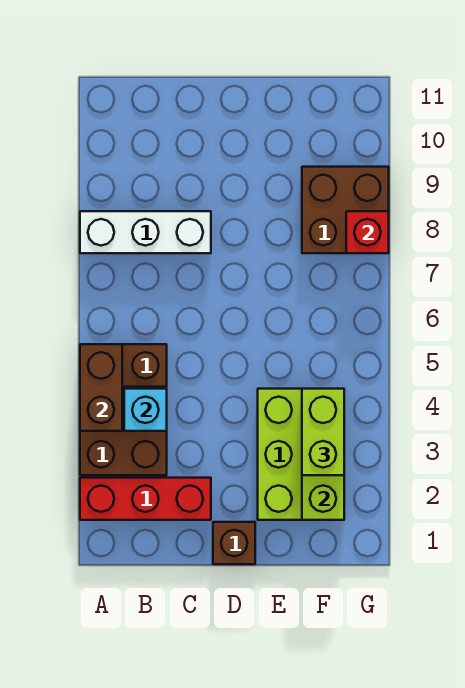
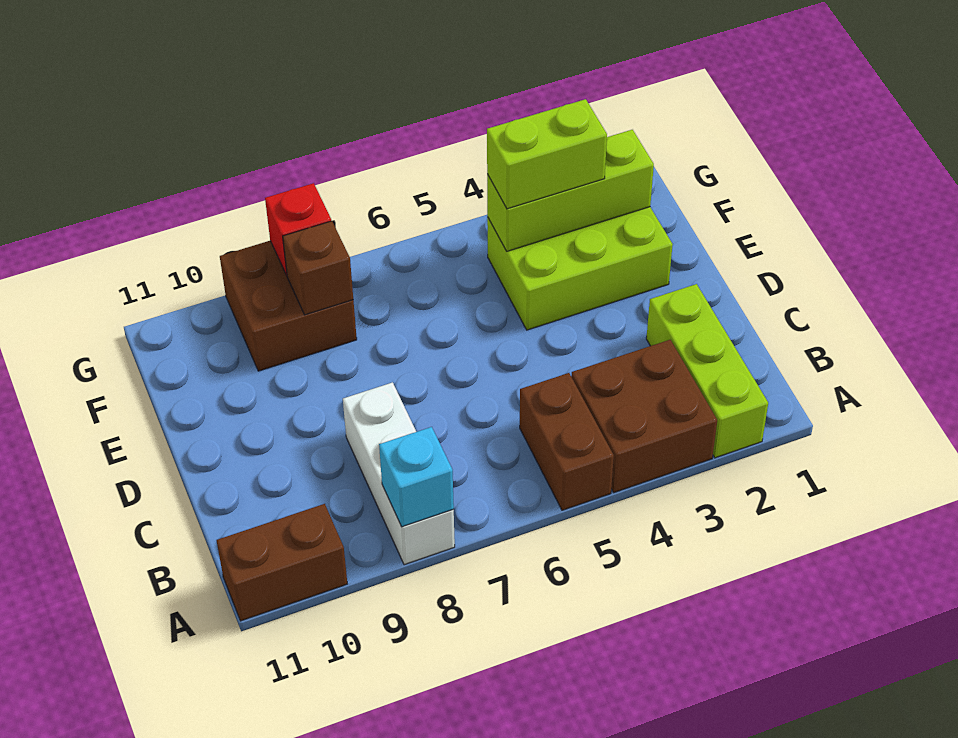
red 1x3 brick [80,478,211,520] -> lime 1x3 brick [646,284,768,458]
brown 1x2 brick [80,344,122,431] -> brown 1x2 brick moved to [216,504,347,621]
cyan 1x1 brick [124,389,167,431] -> cyan 1x1 brick moved to [379,427,454,527]
brown 1x1 brick [213,522,255,564] -> brown 1x1 brick moved to [283,221,353,315]

